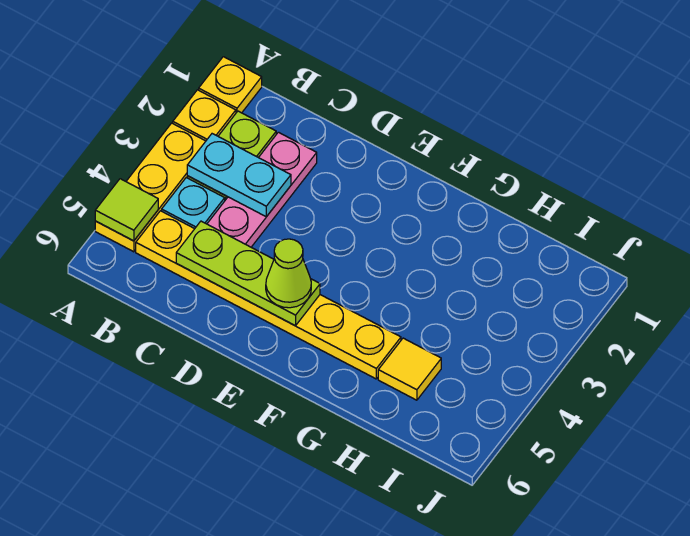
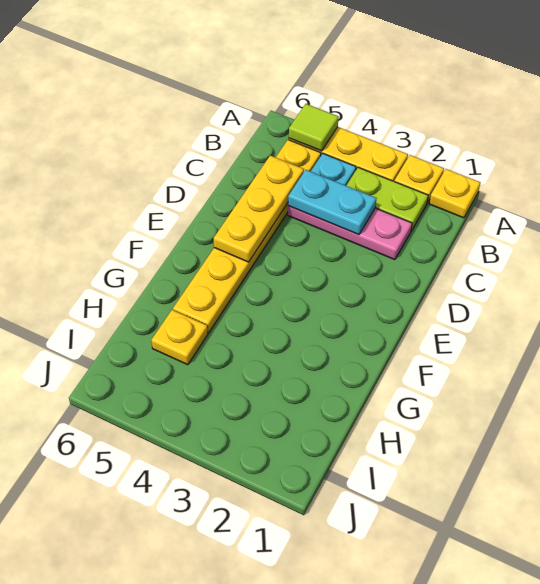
cyan 1x2 plate [187,134,291,217] -> cyan 1x2 plate turned to [288,170,377,235]
lime 1x3 plate [176,221,320,326] -> yellow 1x3 plate [214,155,304,262]
lime 1x1 cone [266,239,311,308] -> none
yellow 1x1 tile [378,338,441,400] -> yellow 1x1 plate [151,310,208,365]

